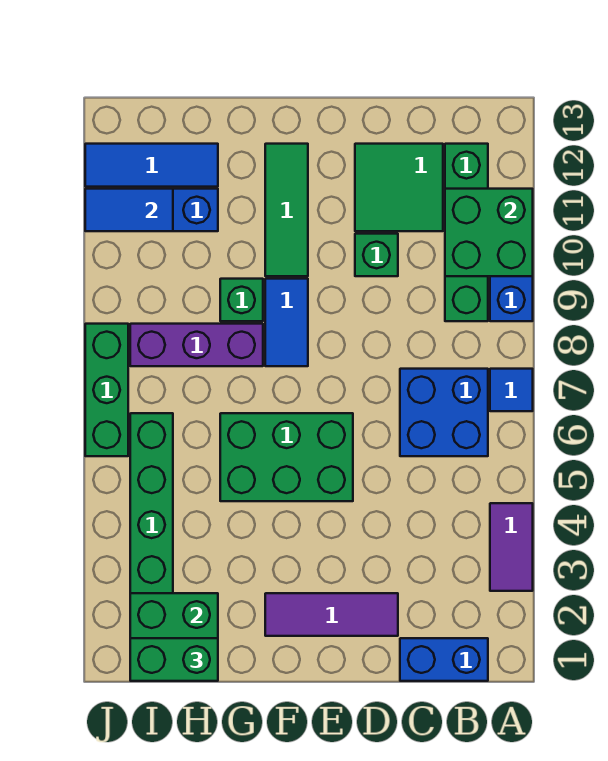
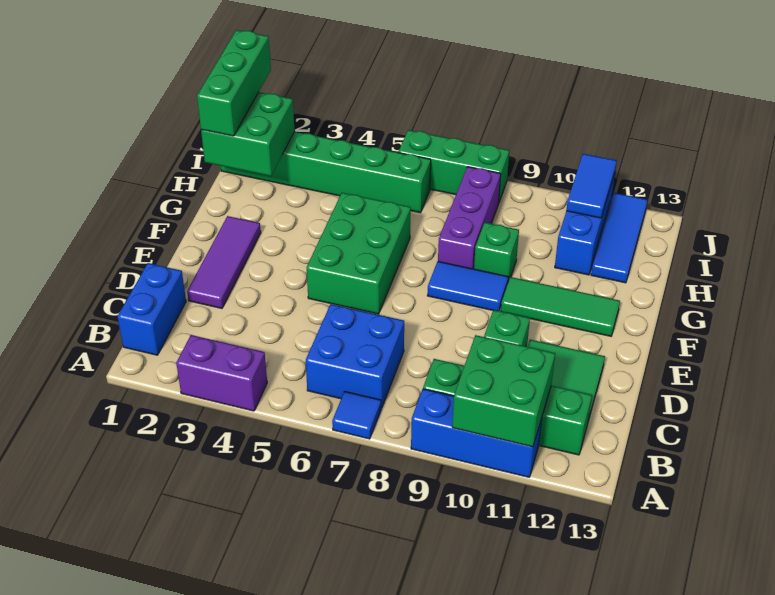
purple 1x2 tile [490,503,533,591] -> purple 1x2 brick [176,335,267,411]
green 1x2 brick [130,638,218,681] -> green 1x3 brick [197,30,271,136]

